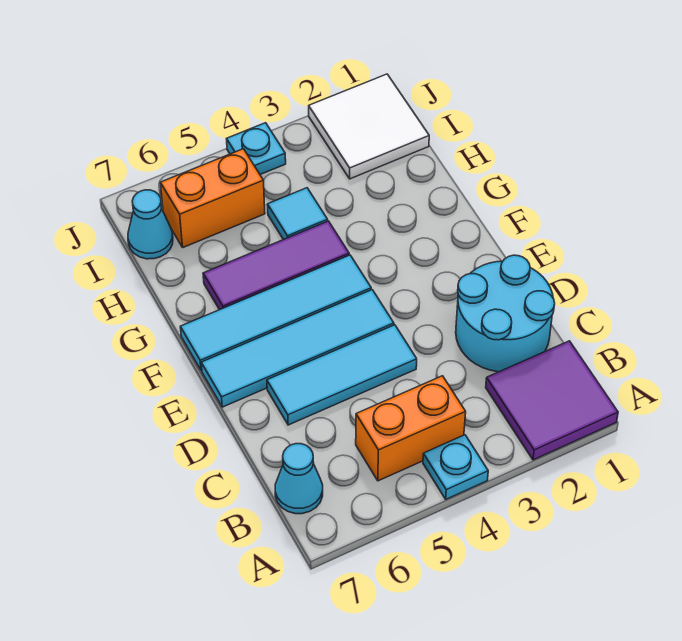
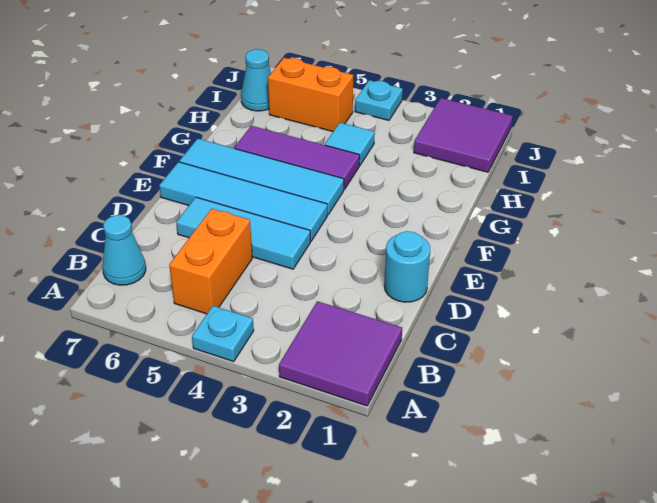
orange 1x2 brick [356,376,466,481] -> orange 1x2 brick turned to [169,209,252,314]
cyan 2x2 round brick [456,255,555,372] -> cyan 1x1 round brick [384,231,430,302]
white 2x2 tile [309,74,429,179] -> purple 2x2 tile [414,98,513,172]

